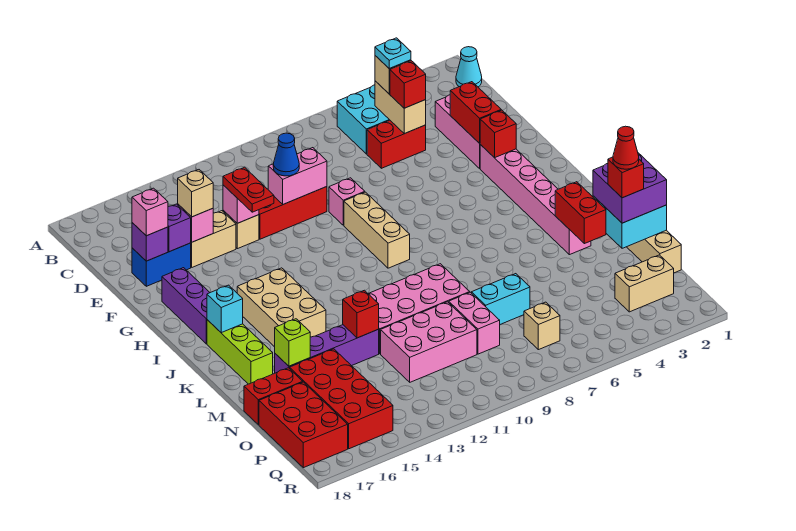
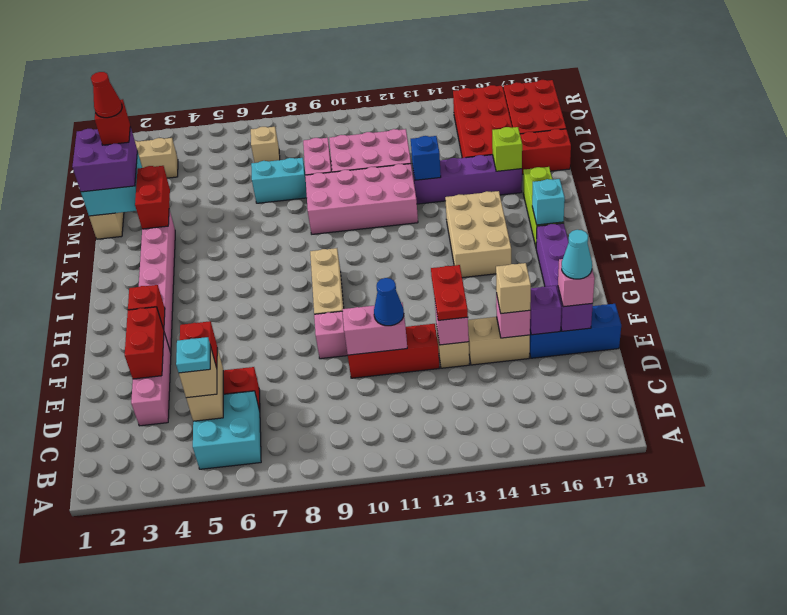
cyan 1x1 cone [456,47,482,87] -> cyan 1x1 cone moved to [562,230,592,279]
blue 1x2 brick [132,243,191,286] -> blue 1x3 brick [530,304,621,358]
red 1x1 brick [343,290,379,338] -> blue 1x1 brick [411,136,441,180]

